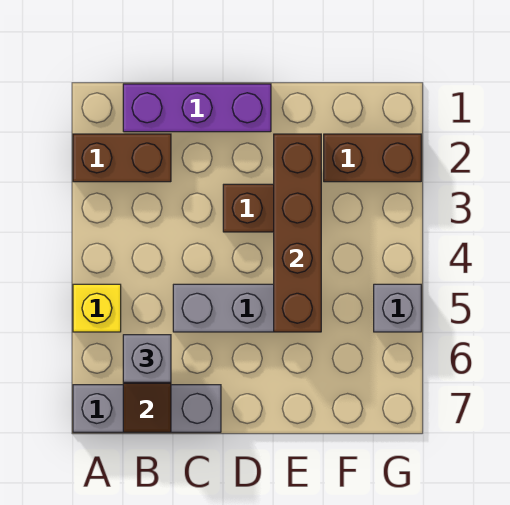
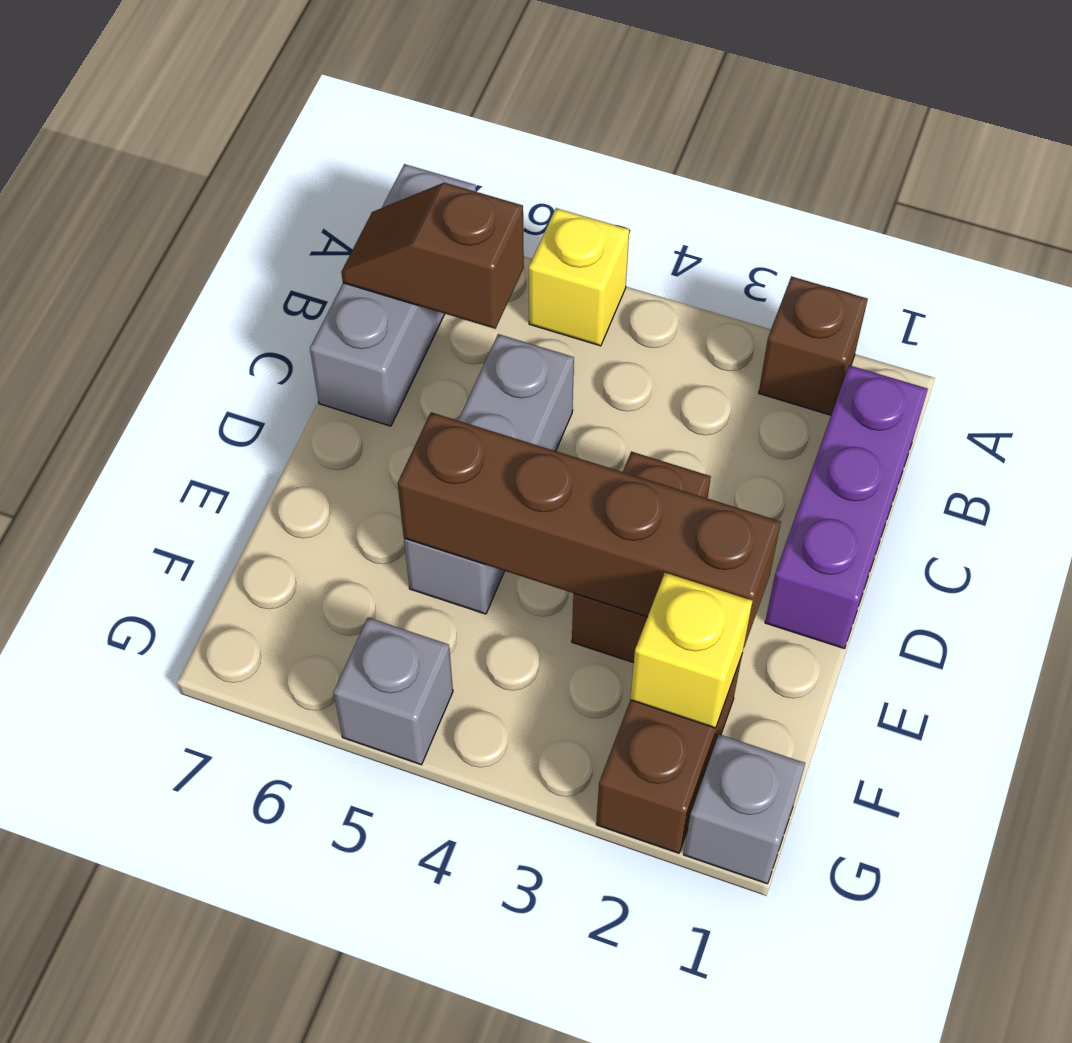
brown 1x2 brick [73,134,171,182] -> brown 1x1 brick [759,276,868,415]
grey 1x1 brick [123,335,171,382] -> grey 1x1 brick moved to [684,734,805,884]
none -> yellow 1x1 brick [630,573,753,728]

